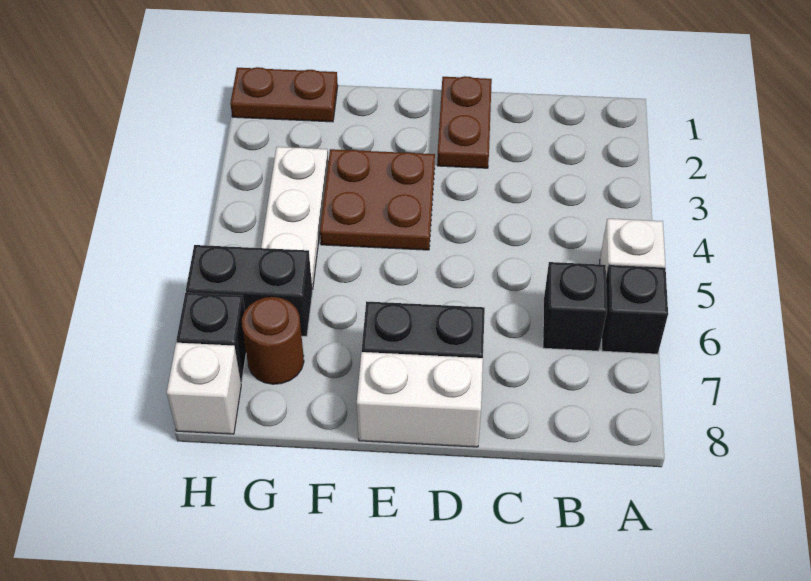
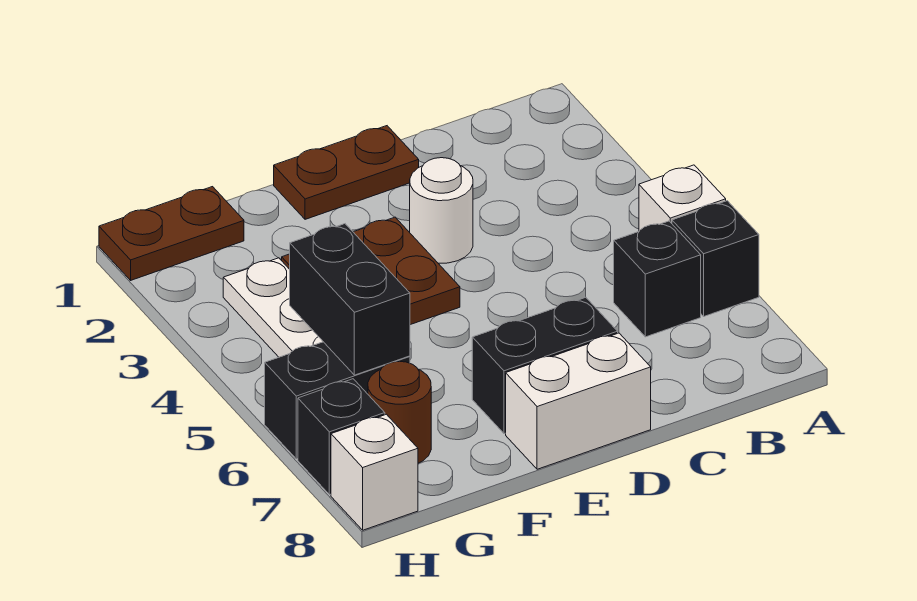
brown 1x2 plate [437,76,492,168] -> brown 1x2 plate turned to [274,126,419,219]
none -> white 1x1 round brick [410,158,473,263]
none -> black 1x2 brick [290,224,410,375]

